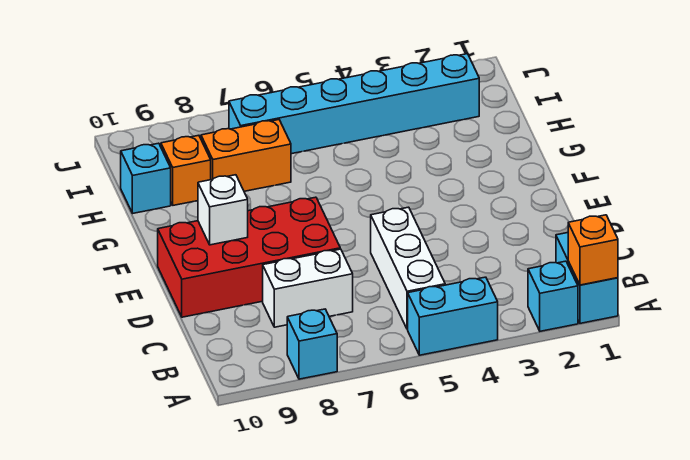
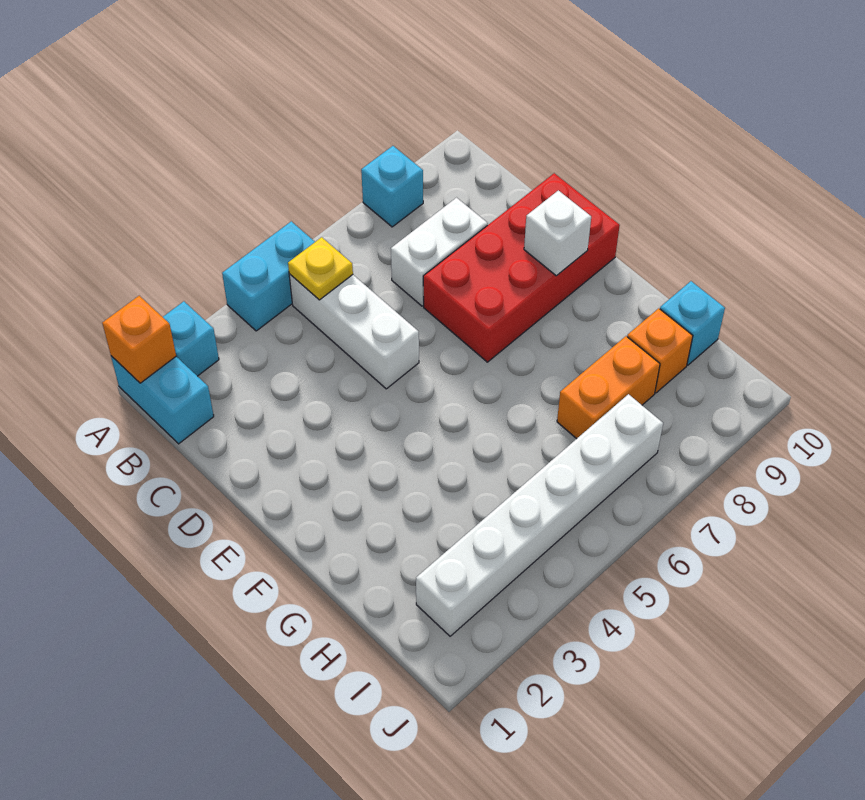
none -> yellow 1x1 plate [288,237,353,300]
cyan 1x6 brick [229,54,479,154] -> white 1x6 brick [416,394,663,636]

